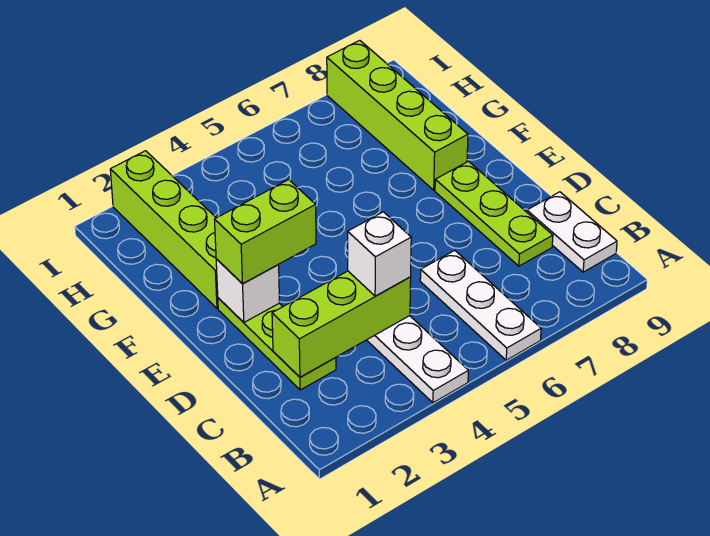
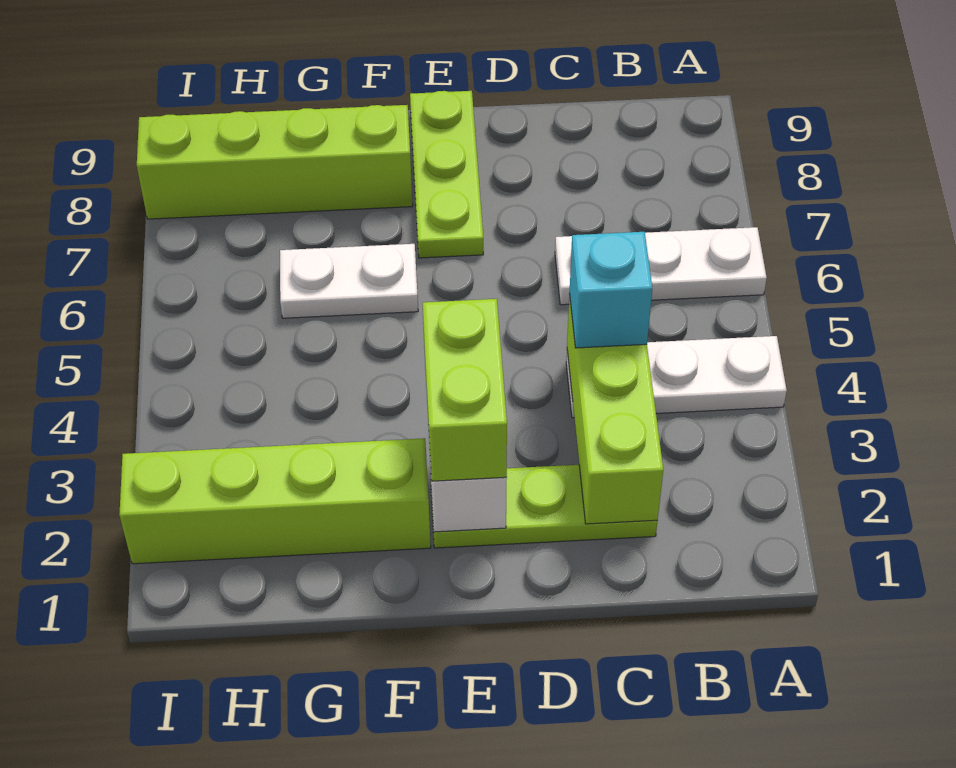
white 1x2 plate [527,192,617,272] -> white 1x2 plate moved to [280,244,418,318]
white 1x1 brick [348,212,411,296] -> cyan 1x1 brick [570,232,652,348]
lime 1x3 plate [435,161,553,266] -> lime 1x3 plate turned to [410,91,483,258]

